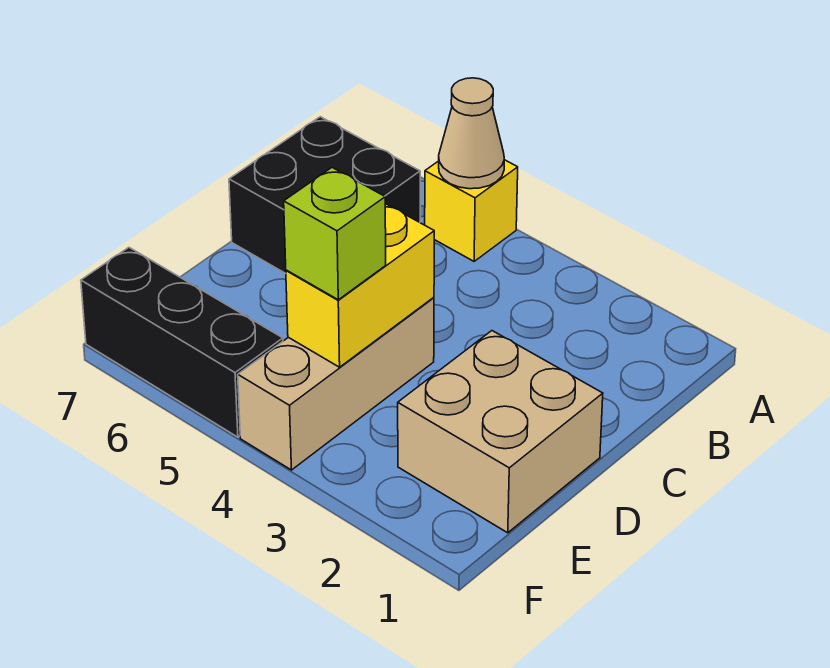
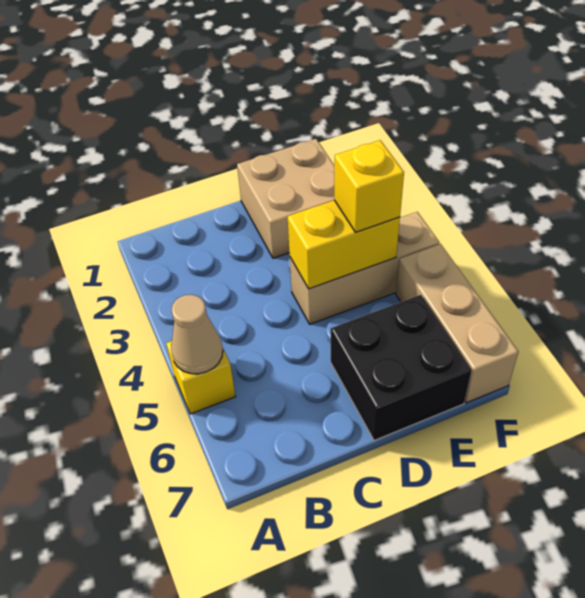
black 2x2 brick [229,117,420,273] -> black 2x2 brick moved to [331,295,472,441]
lime 1x1 brick [284,168,386,300] -> yellow 1x1 brick [334,140,404,232]
black 1x3 brick [81,247,283,437] -> tan 1x3 brick [396,244,518,403]

